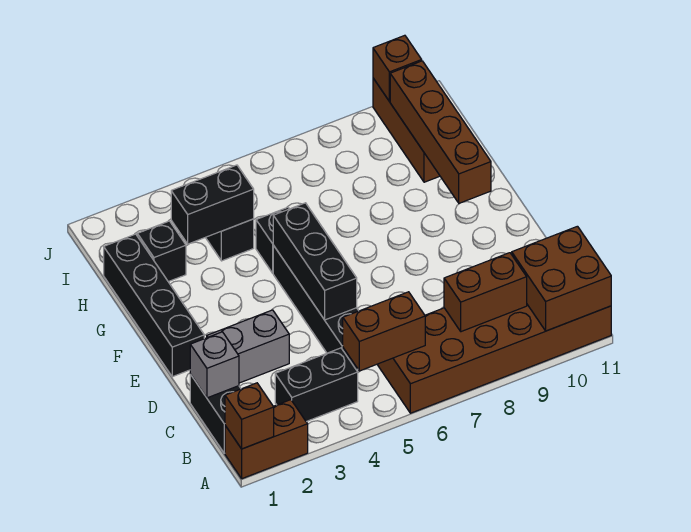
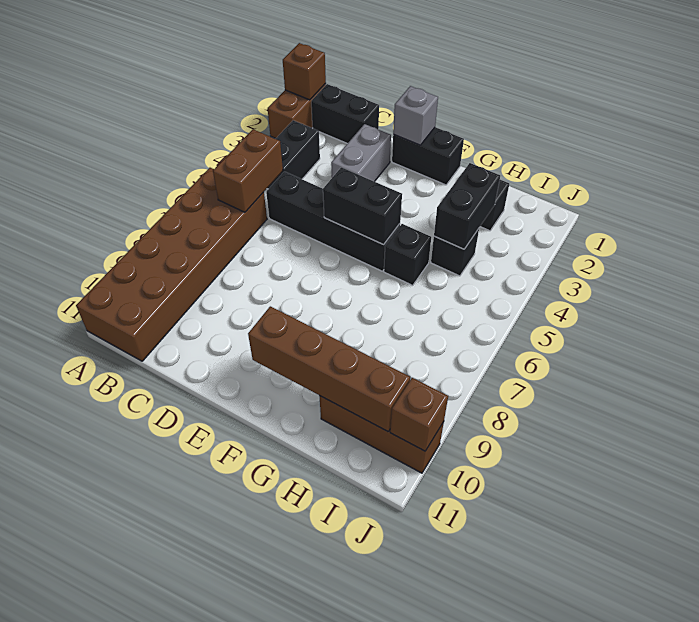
brown 2x2 brick [512,226,611,331] -> none
brown 1x2 brick [444,253,527,332] -> none
grey 1x1 brick [190,332,239,398] -> grey 1x1 brick moved to [393,86,438,145]
black 1x3 brick [273,203,357,320] -> black 1x2 brick [323,167,402,245]
black 1x4 brick [104,234,204,377] -> black 1x2 brick [392,127,464,185]

